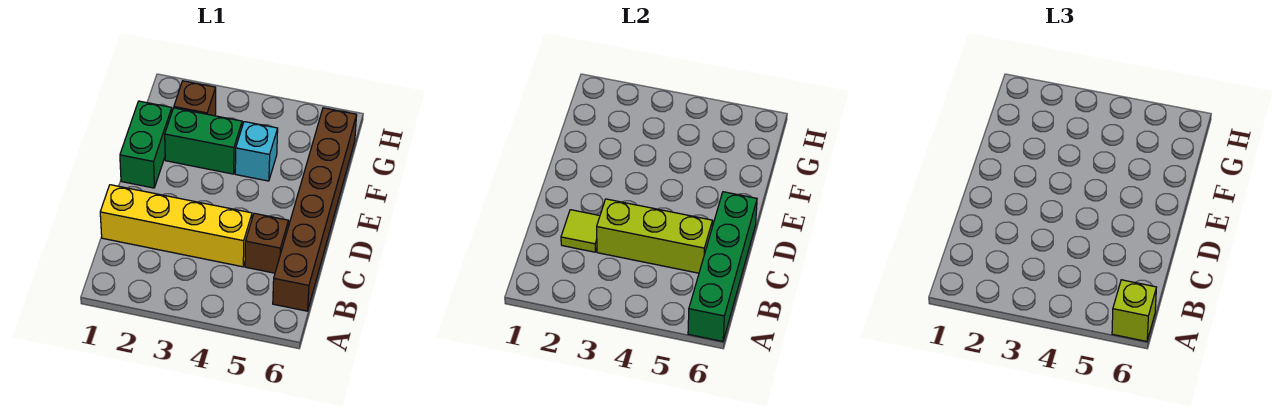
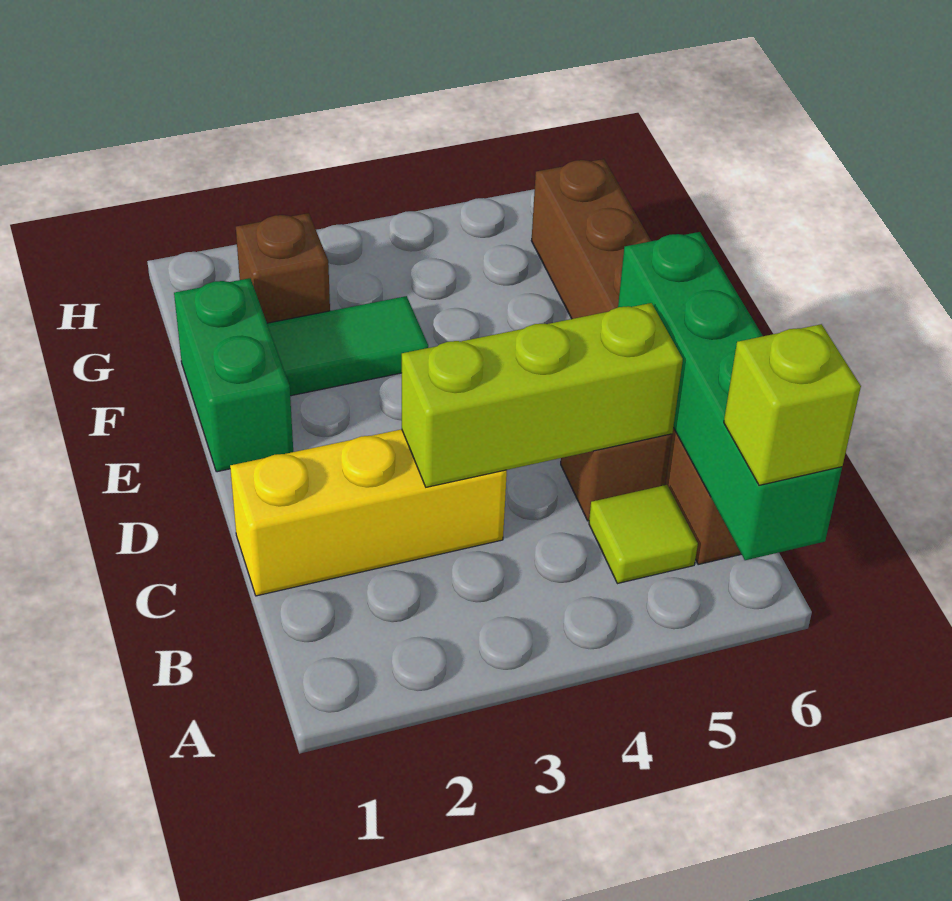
yellow 1x4 brick [100,185,252,267] -> yellow 1x3 brick [230,429,507,596]
lime 1x1 tile [561,210,600,252] -> lime 1x1 tile moved to [589,485,698,584]
green 1x2 brick [165,108,242,174] -> green 1x2 tile [267,296,428,396]
cyan 1x1 brick [235,122,278,181] -> none

